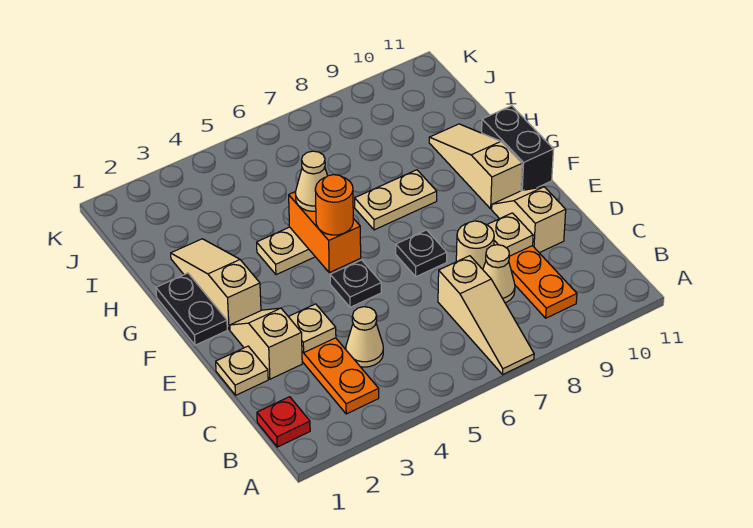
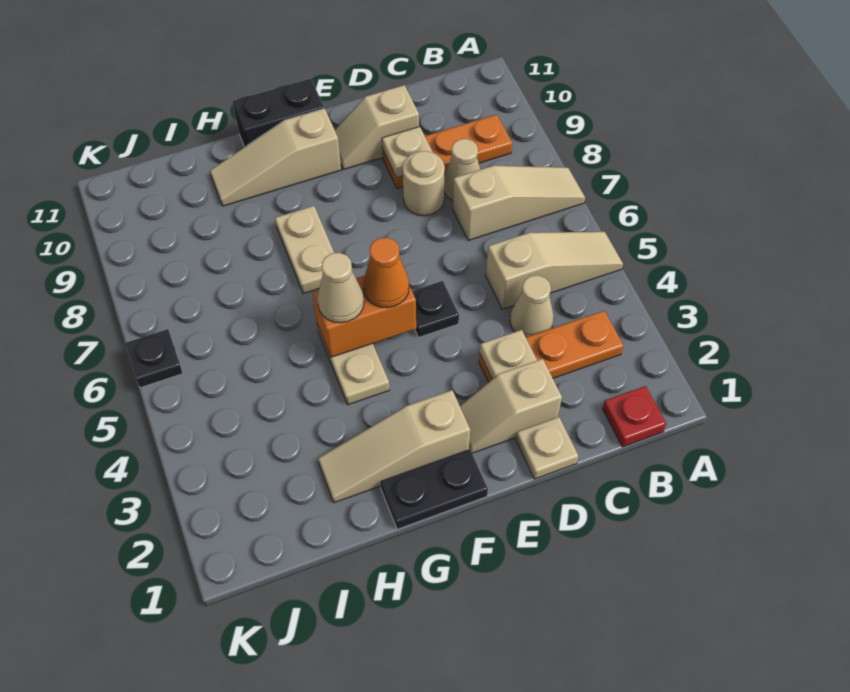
none -> tan 1x3 slope [486,232,623,309]
black 1x1 plate [396,230,447,277] -> black 1x1 plate moved to [125,329,183,388]
orange 1x1 round brick [315,175,353,235] -> orange 1x1 cone [363,238,409,308]

